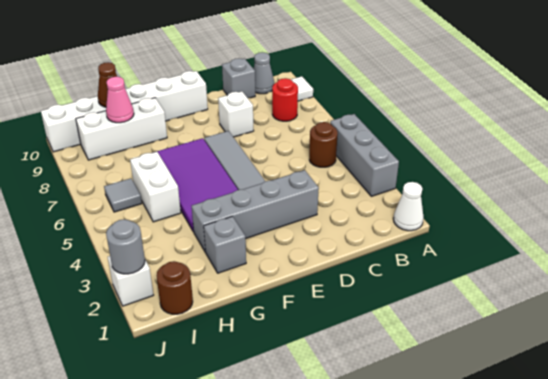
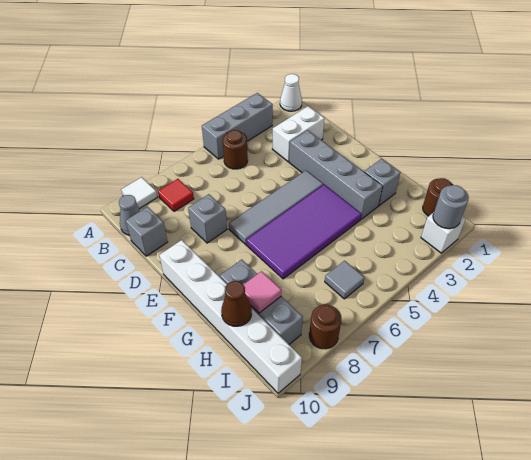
red 1x1 round brick [272,78,298,121] -> red 1x1 tile [158,179,194,211]
white 1x1 brick [218,91,254,137] -> grey 1x1 brick [188,194,227,243]
white 1x3 brick [76,98,167,160] -> grey 1x3 brick [220,260,303,344]
white 1x2 brick [130,152,181,222] -> white 1x2 brick moved to [273,106,325,162]
pink 1x1 cone [106,77,134,123] -> pink 1x1 tile [243,271,281,313]
none -> brown 1x1 round brick [309,305,341,349]

